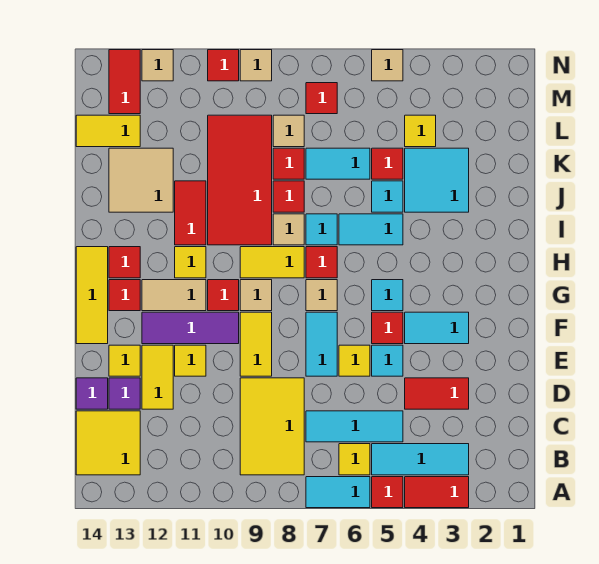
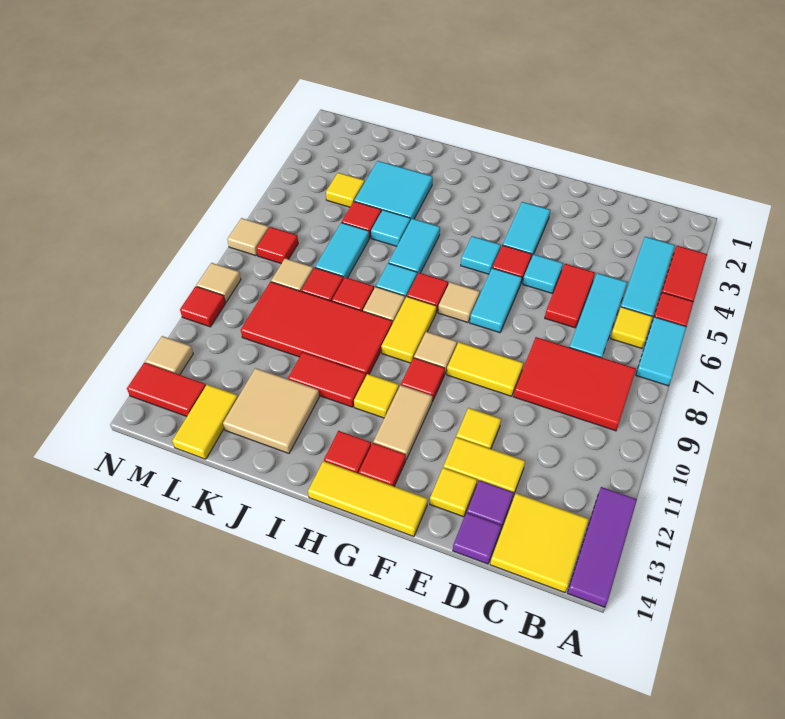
yellow 2x3 tile [240,378,304,475] -> red 2x3 tile [514,337,636,431]
red 1x2 tile [405,378,469,409] -> red 1x2 tile moved to [545,264,595,328]
yellow 1x1 tile [339,345,370,376] -> none
cyan 1x2 tile [306,312,337,376] -> cyan 1x2 tile turned to [470,268,522,333]
purple 1x3 tile [142,312,239,344] -> purple 1x3 tile moved to [567,487,637,607]
tan 1x1 tile [372,50,403,81] -> tan 1x1 tile moved to [227,218,269,256]

